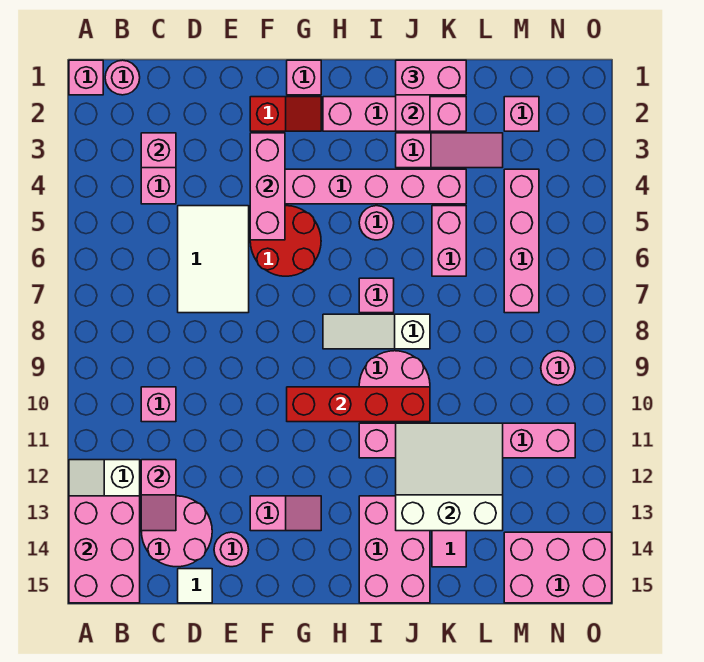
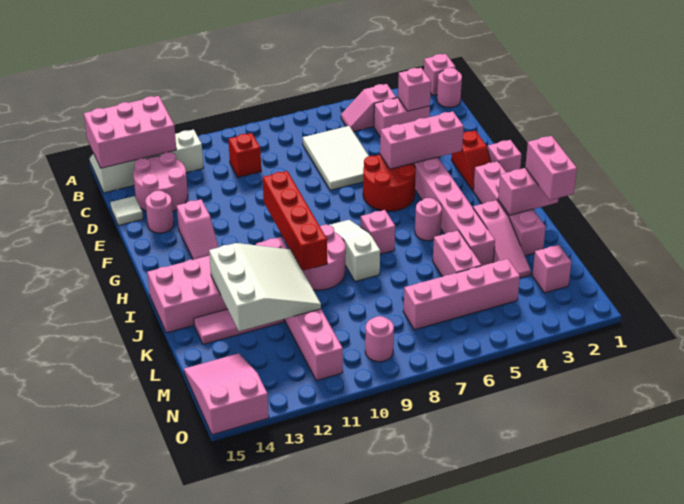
pink 1x1 brick [141,387,176,422] -> red 1x1 brick [228,133,261,177]
pink 1x2 slope [141,460,176,531] -> pink 1x2 slope moved to [341,84,396,132]
white 2x3 tile [178,206,249,313] -> white 2x3 tile turned to [303,126,369,190]
pink 1x2 brick [432,206,466,276] -> pink 1x2 brick turned to [433,231,482,277]
pink 2x3 brick [504,532,612,603] -> pink 2x3 slope [184,353,269,435]

